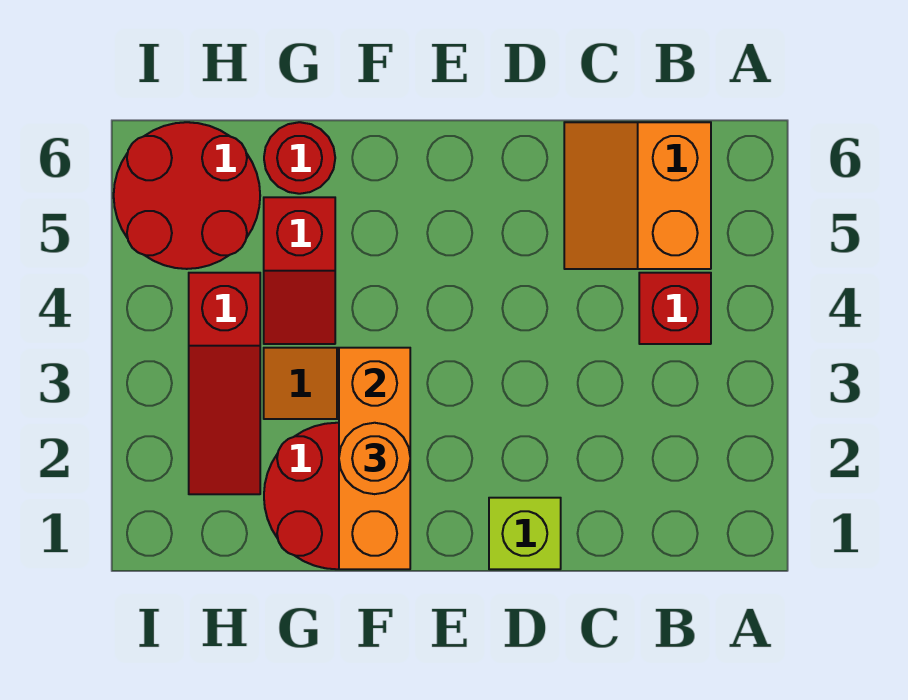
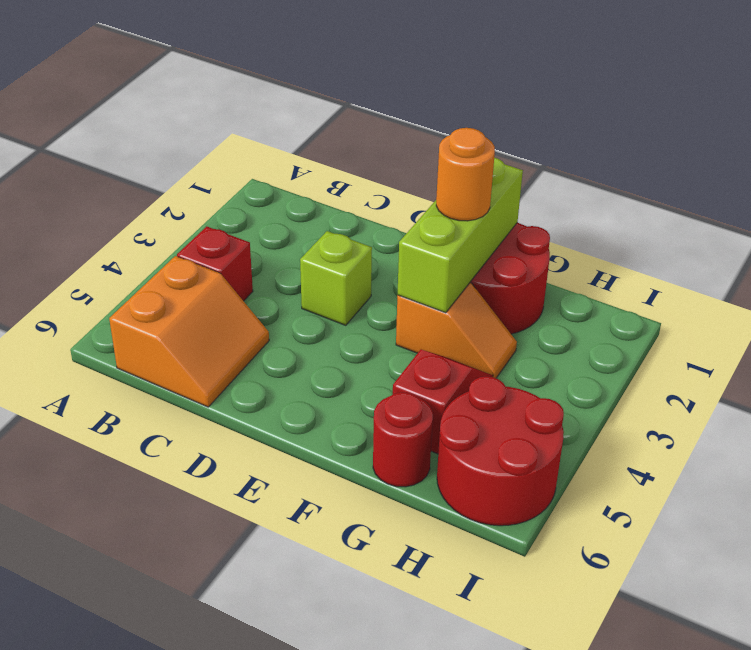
lime 1x1 brick [489,498,561,569] -> lime 1x1 brick moved to [300,231,372,325]
orange 1x3 brick [339,348,410,569] -> lime 1x3 brick [397,157,523,313]
red 1x3 slope [189,273,260,494] -> none

